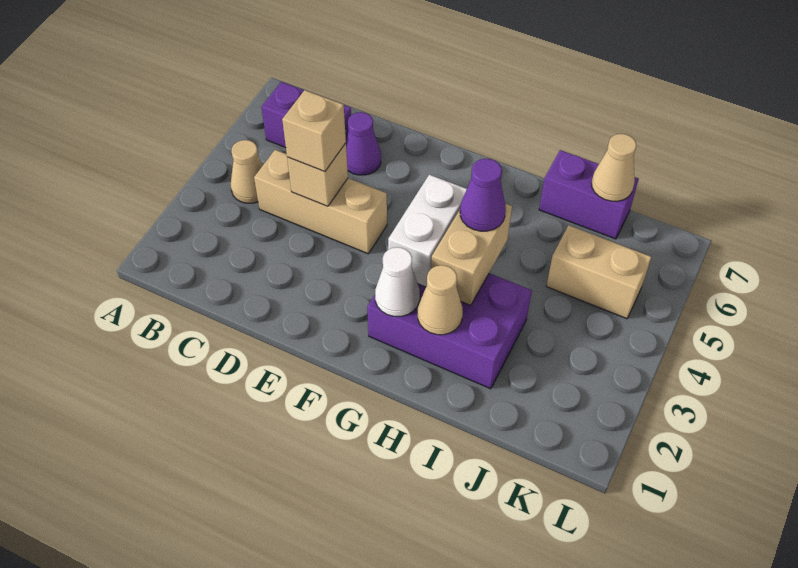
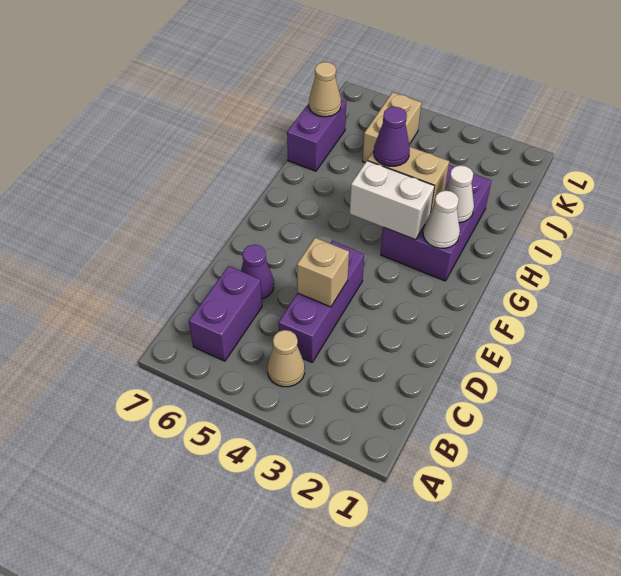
tan 1x3 brick [254,150,387,254] -> purple 1x3 brick [279,241,364,362]
tan 1x1 brick [282,90,346,172] -> none
tan 1x1 cone [418,265,463,335] -> white 1x1 cone [444,165,474,223]

